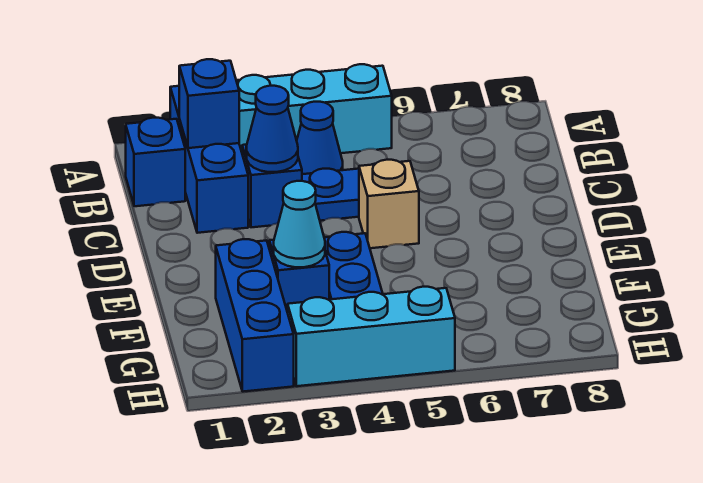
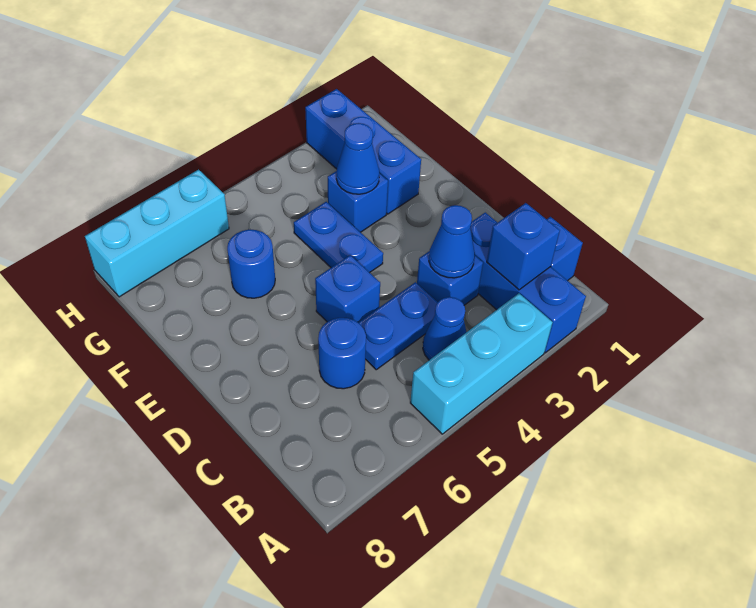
none -> blue 1x1 round brick [318,318,366,389]
tan 1x1 brick [359,160,419,248] -> blue 1x1 brick [315,255,380,322]
cyan 1x1 cone [274,181,325,267] -> blue 1x1 cone [336,123,379,194]
none -> blue 1x1 round brick [227,230,275,298]
cyan 1x3 brick [288,287,455,386] -> cyan 1x3 brick moved to [85,170,229,297]

